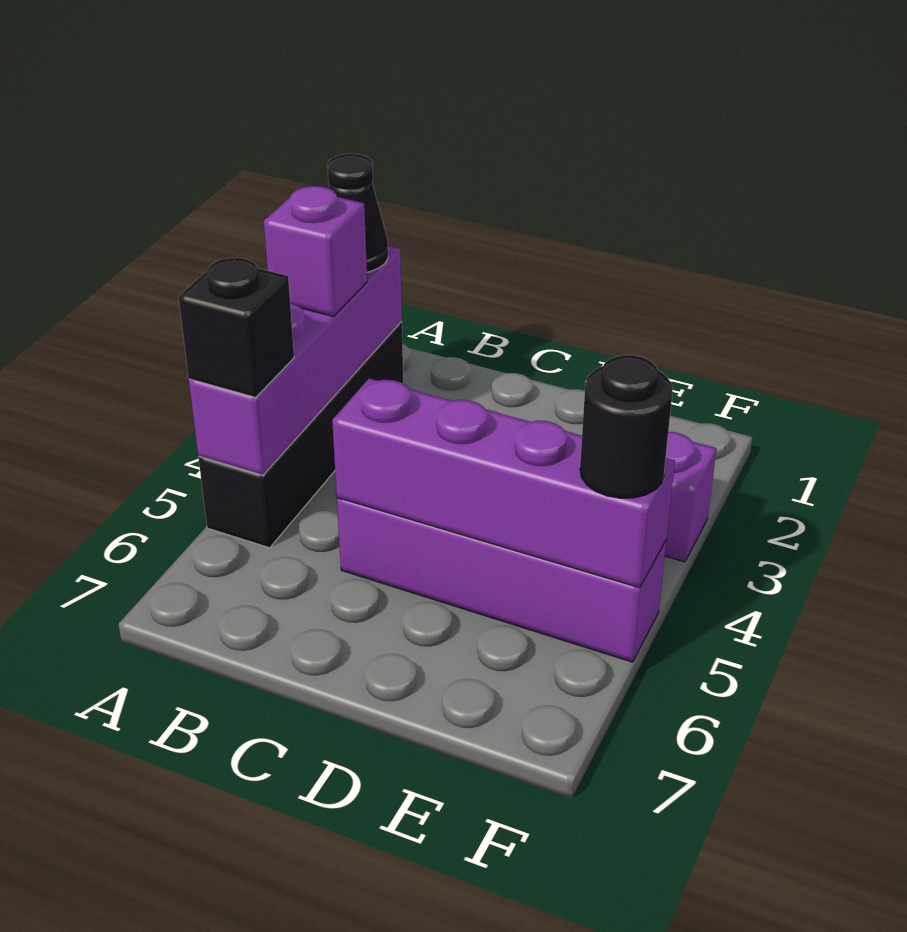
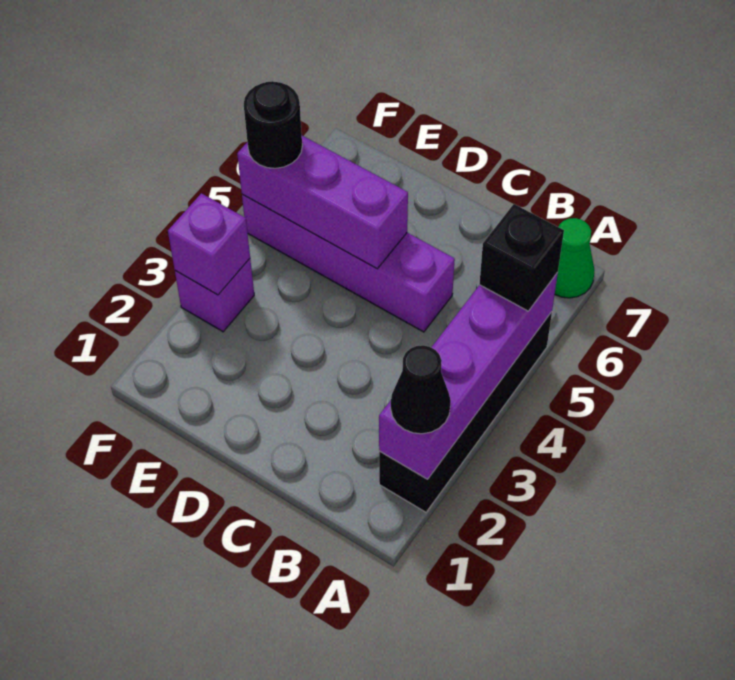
purple 1x1 brick [264,186,367,316] -> purple 1x1 brick moved to [168,193,250,295]
none -> green 1x1 cone [555,218,594,298]
purple 1x4 brick [332,379,675,588] -> purple 1x3 brick [237,136,408,269]

